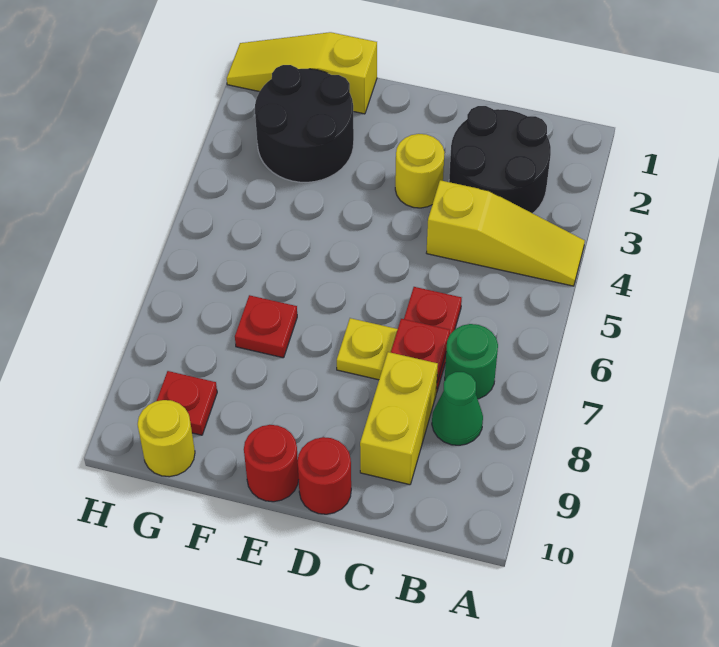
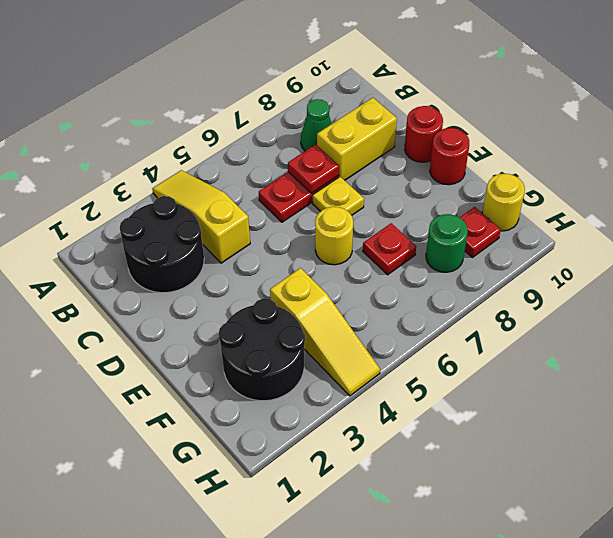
green 1x1 round brick [445,324,498,399] -> green 1x1 round brick moved to [426,214,468,272]
yellow 1x1 round brick [395,134,444,208] -> yellow 1x1 round brick moved to [315,207,353,265]
yellow 1x3 slope [227,32,377,114] -> yellow 1x3 slope moved to [270,268,380,396]

